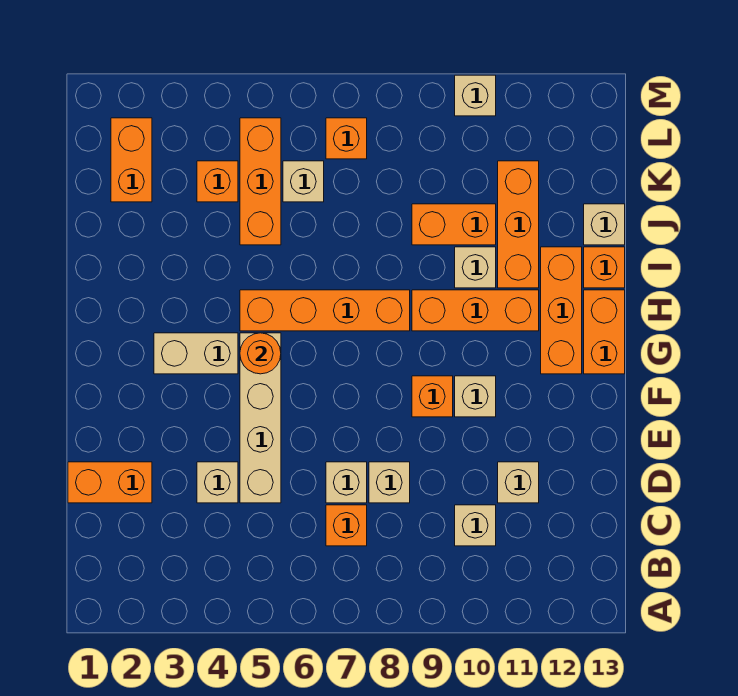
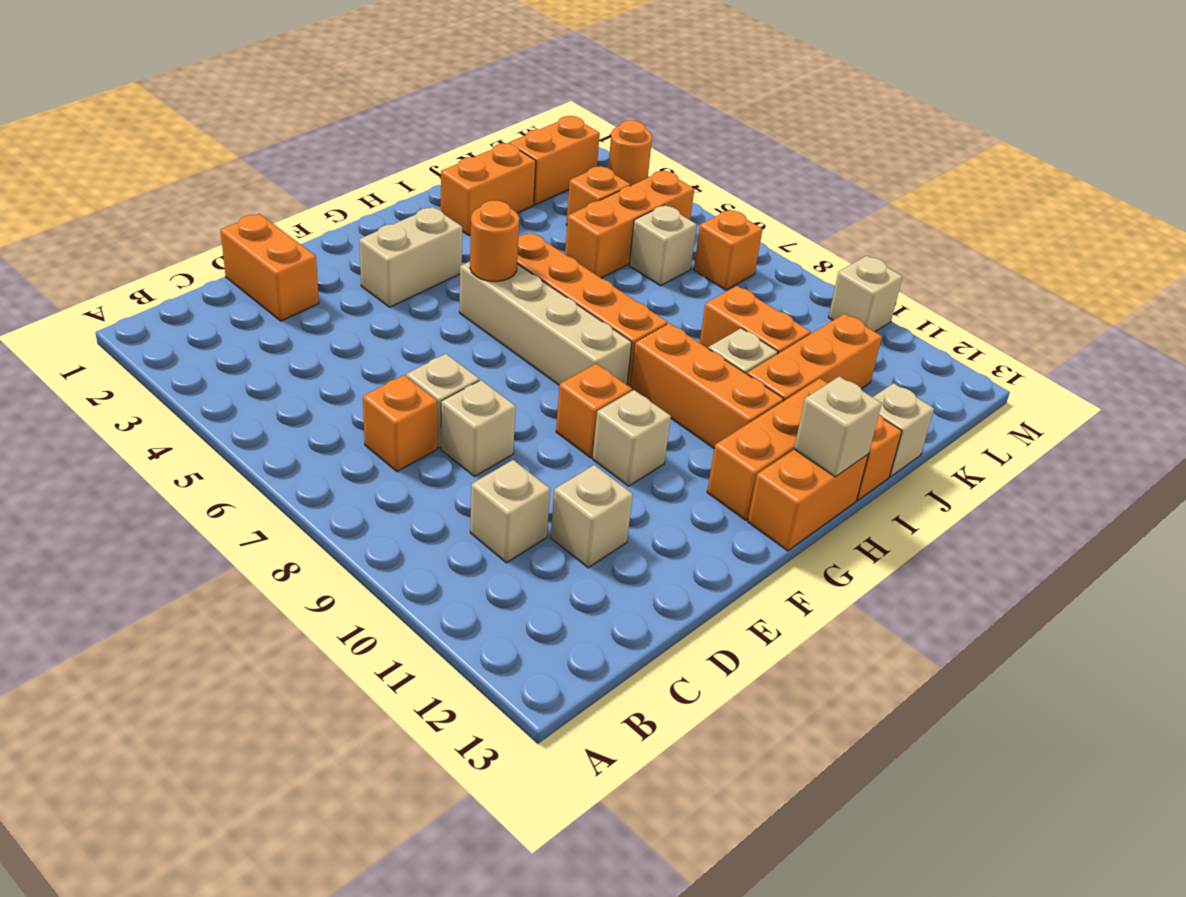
tan 1x1 brick [197,462,238,503] -> tan 1x1 brick moved to [794,376,882,477]
tan 1x4 brick [240,333,281,503] -> tan 1x4 brick turned to [459,262,632,385]
tan 1x2 brick [154,333,238,374] -> tan 1x2 brick turned to [359,207,462,307]
none -> orange 1x2 brick [441,143,536,235]
none -> orange 1x1 round brick [608,120,652,185]

